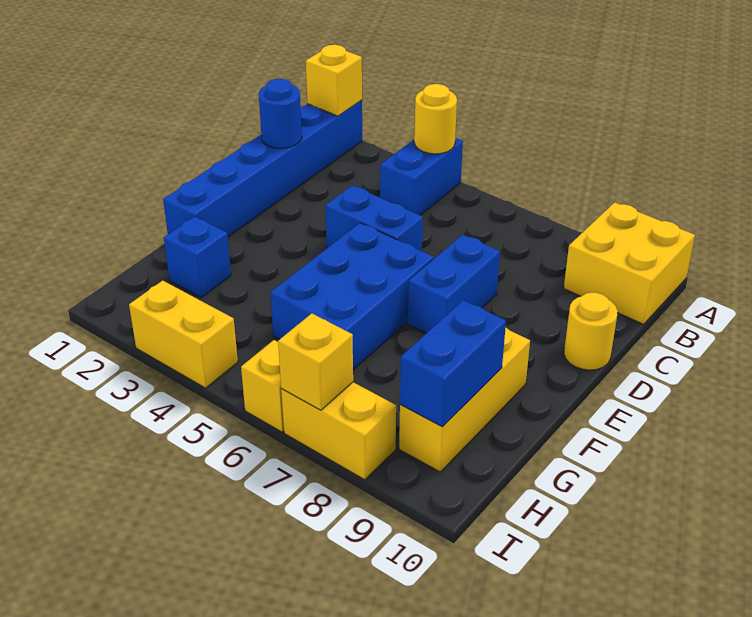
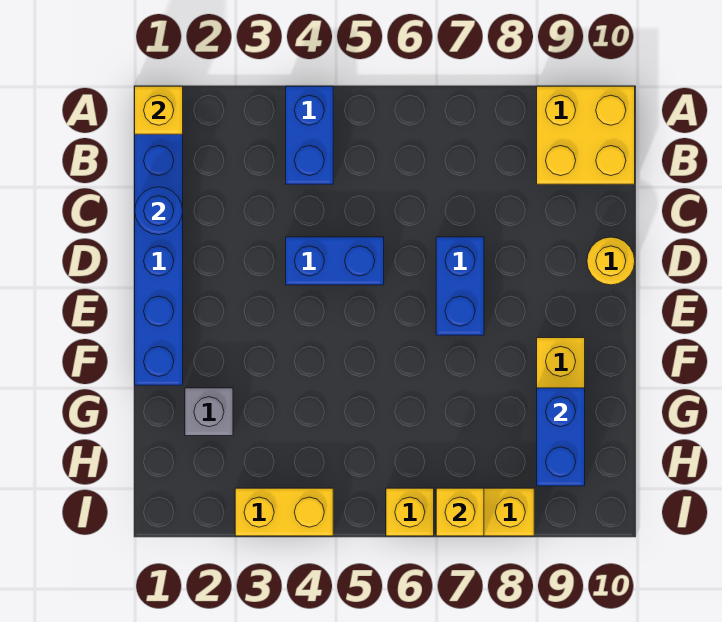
yellow 1x1 round brick [414,84,457,154] -> none
blue 2x3 brick [270,223,434,370] -> none
blue 1x1 brick [164,216,231,297] -> grey 1x1 brick [185,388,233,436]

